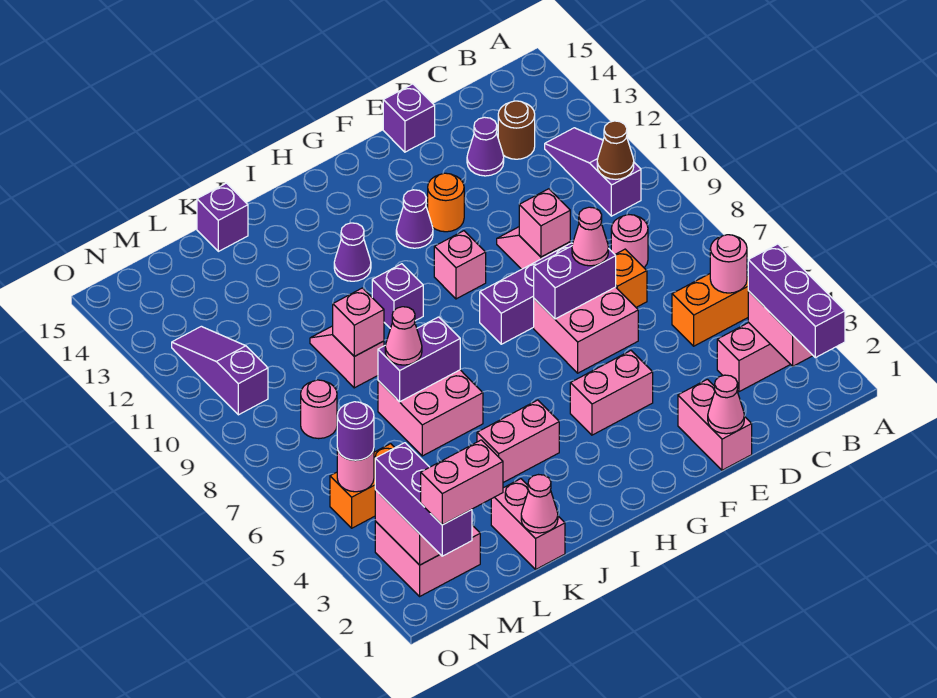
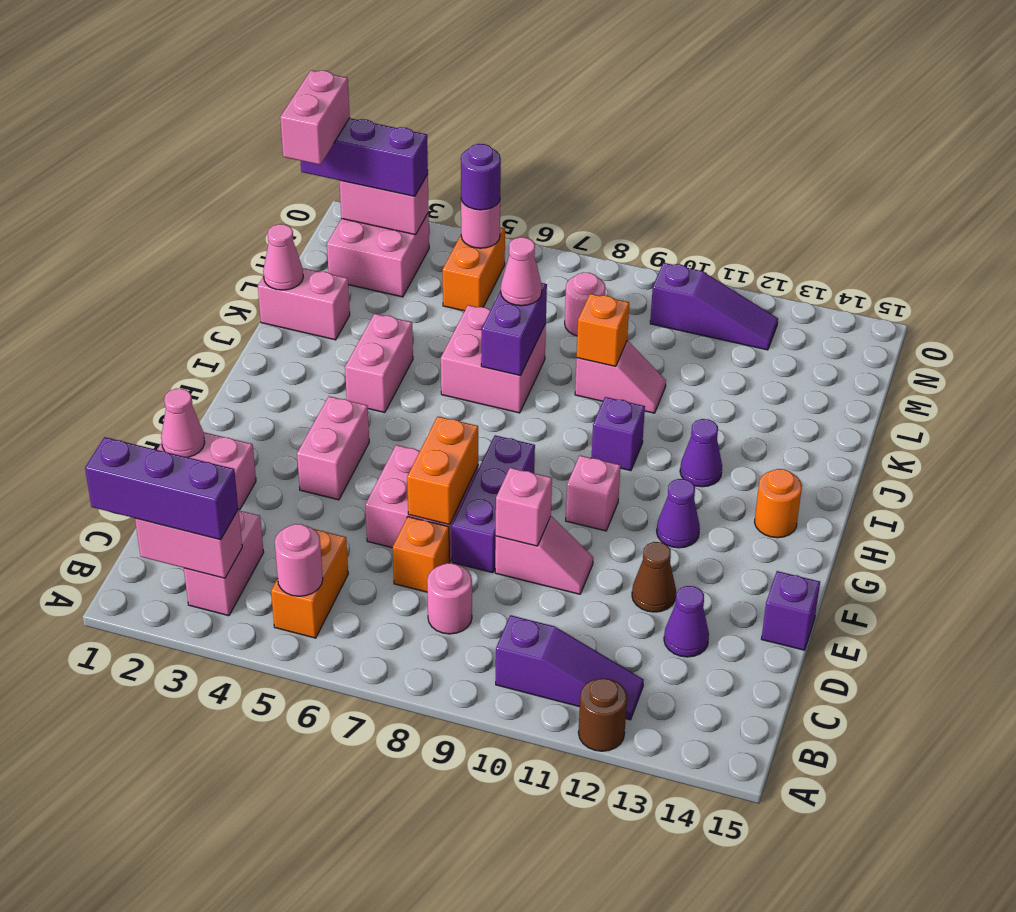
brown 1x1 cone [597,121,634,179] -> brown 1x1 cone moved to [632,542,676,612]
brown 1x1 round brick [498,101,535,159] -> brown 1x1 round brick moved to [578,678,627,751]
purple 1x2 brick [534,246,616,319] -> orange 1x2 brick [407,416,478,525]
pink 1x1 cone [572,207,608,266] -> none
orange 1x1 round brick [428,173,464,232] -> orange 1x1 round brick moved to [755,469,802,538]
pink 1x1 brick [333,288,384,356] -> orange 1x1 brick [577,294,629,366]
purple 1x1 brick [197,183,248,251] -> none

